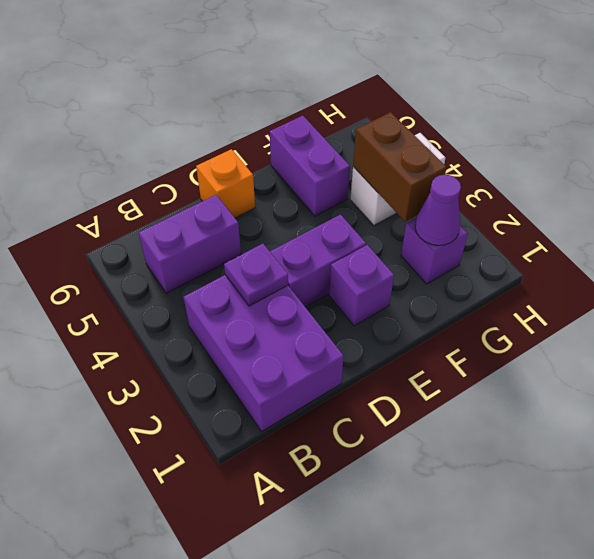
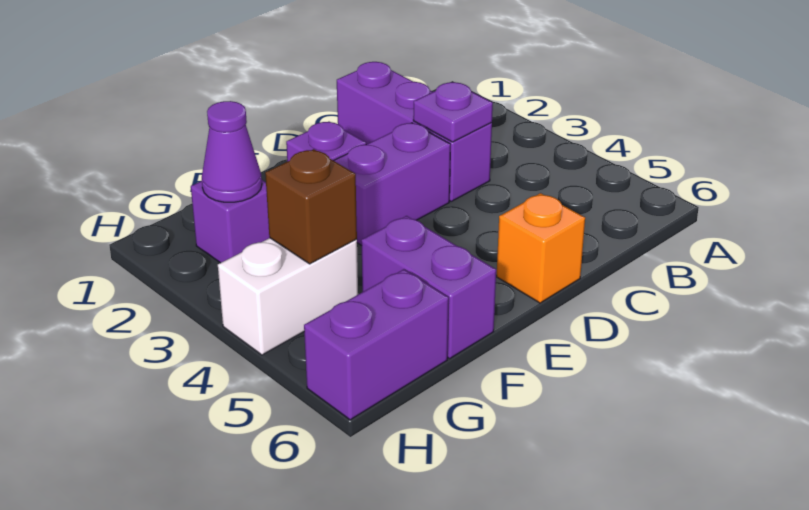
purple 2x3 brick [184,275,344,431] -> purple 1x3 brick [337,62,492,201]
purple 1x2 brick [139,195,241,293] -> purple 1x2 brick moved to [304,269,449,420]
brown 1x2 brick [353,112,447,221] -> brown 1x1 brick [265,149,357,264]

